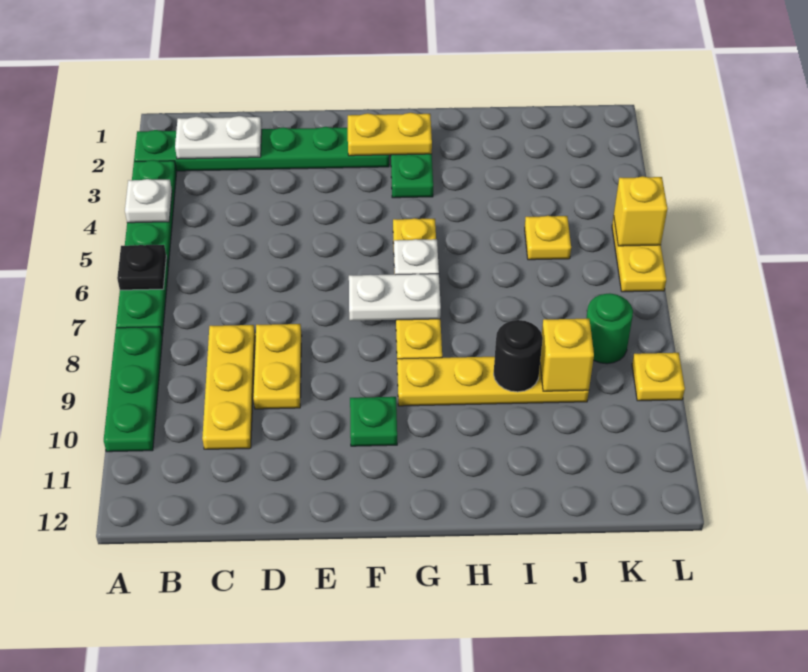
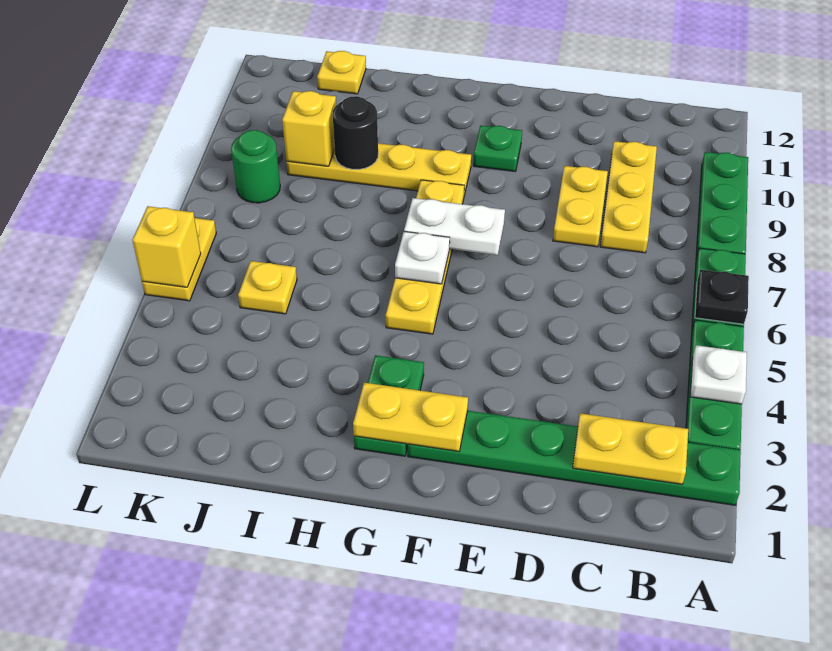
white 1x2 plate [175,116,262,159] -> yellow 1x2 plate [573,413,688,484]
yellow 1x1 plate [632,353,685,401] -> yellow 1x1 plate moved to [317,51,366,94]

